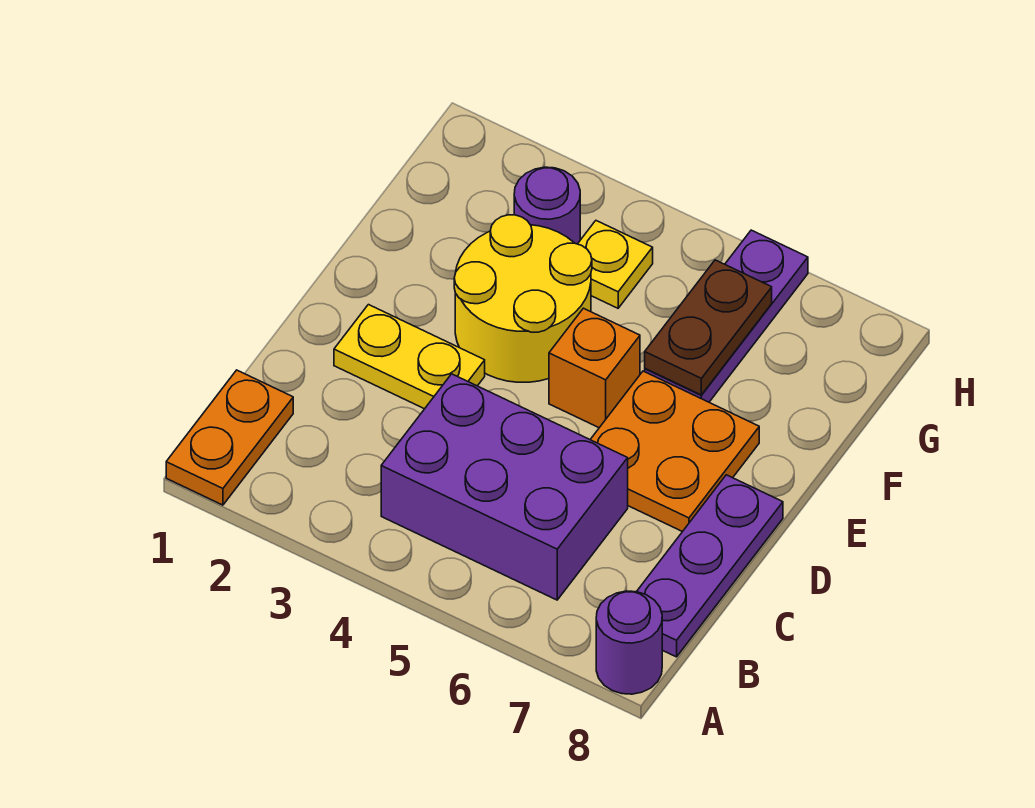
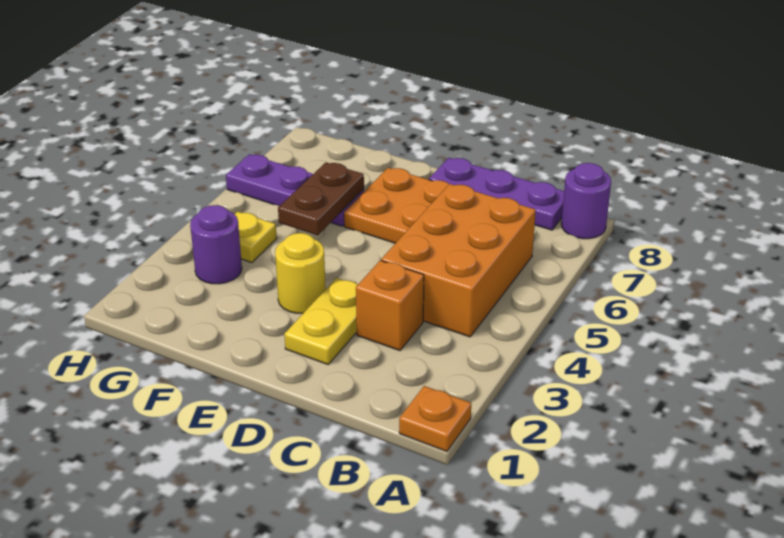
orange 1x2 plate [166,370,293,505] -> orange 1x1 plate [399,386,471,452]
purple 2x3 brick [381,374,628,600] -> orange 2x3 brick [381,184,536,337]
yellow 2x2 round brick [454,215,592,382] -> yellow 1x1 round brick [275,233,326,313]
orange 1x1 brick [549,308,640,428] -> orange 1x1 brick moved to [356,260,424,351]
brown 1x2 plate [645,260,772,395] -> brown 1x2 plate turned to [278,163,364,235]

